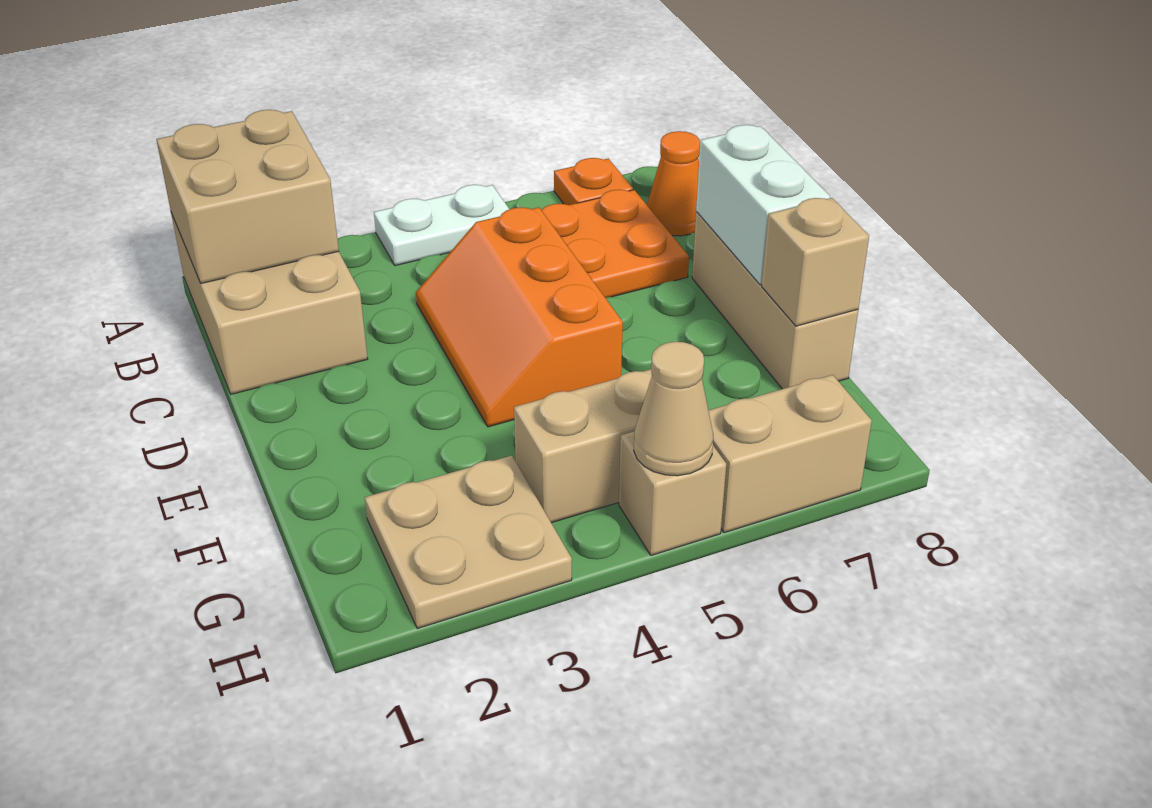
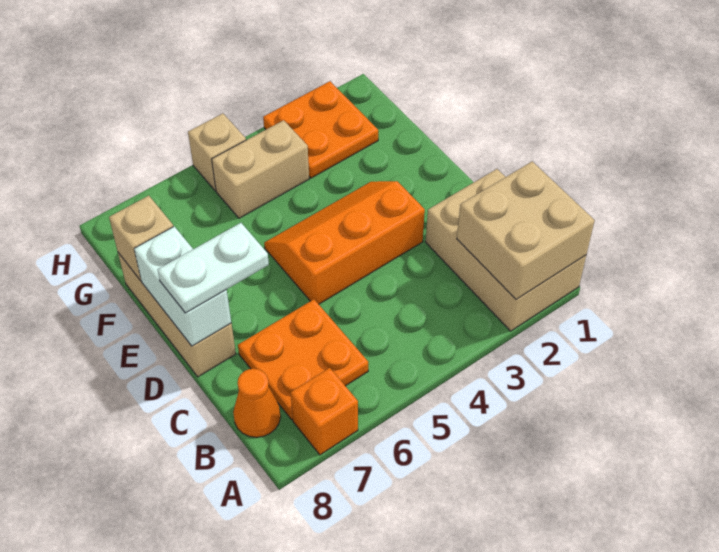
white 1x2 plate [374,185,509,266] -> white 1x2 plate moved to [157,223,269,313]
orange 1x1 plate [554,158,633,205] -> orange 1x1 brick [291,368,358,455]
orange 2x3 slope [416,207,623,427] -> orange 2x3 slope turned to [264,181,425,304]
tan 2x2 plate [365,456,572,628] -> orange 2x2 plate [263,81,378,178]
tan 1x1 cone [634,342,713,476] -> none
tan 1x2 brick [708,375,872,533] -> none

